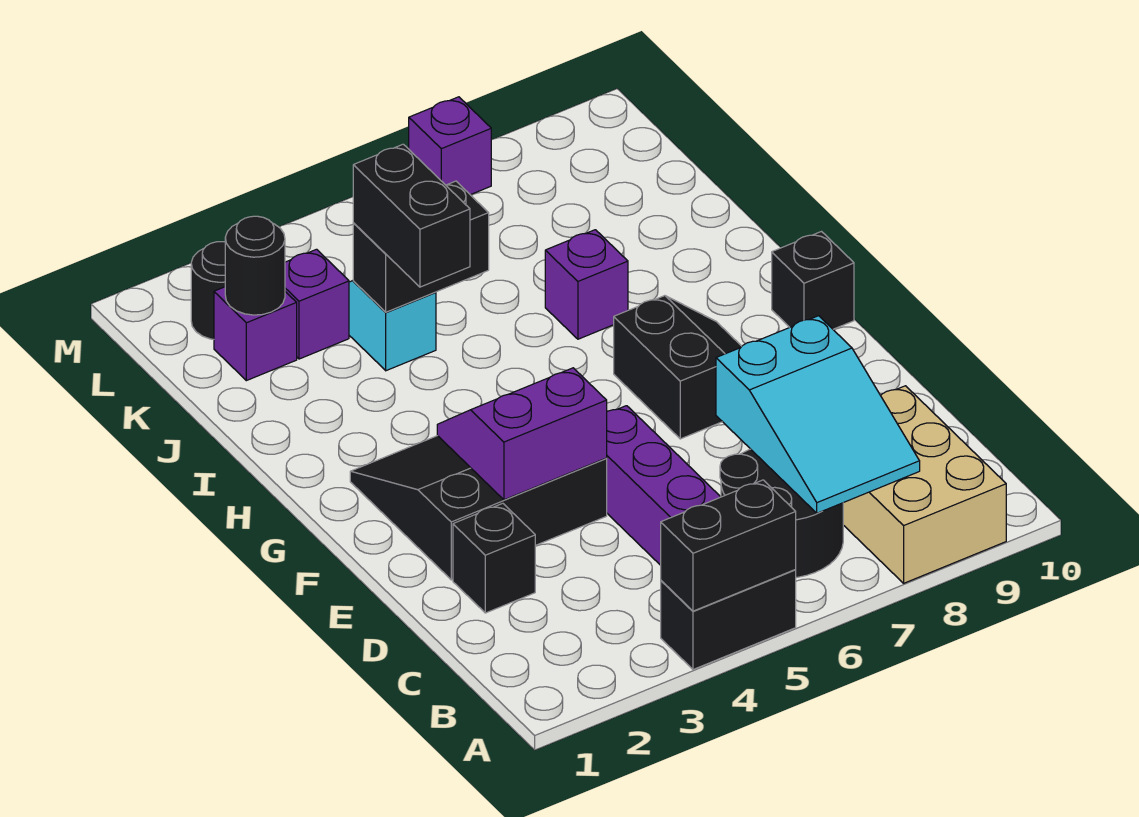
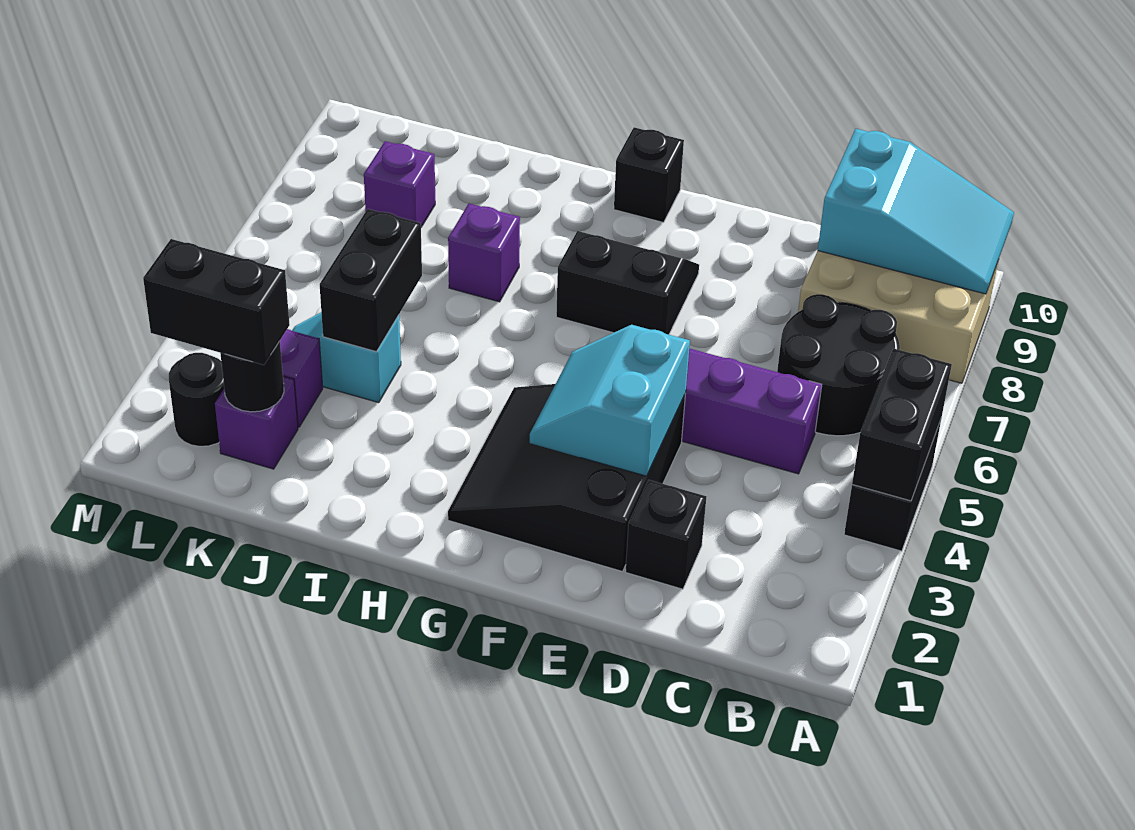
cyan 2x3 slope [716,316,920,513] -> cyan 2x3 slope moved to [818,129,1014,294]
purple 2x2 slope [437,368,607,500] -> cyan 2x2 slope [530,325,690,476]
black 1x2 brick [353,144,470,287] -> black 1x2 brick moved to [143,239,290,365]
purple 1x1 brick [409,97,491,195] -> purple 1x1 brick moved to [364,141,435,227]

